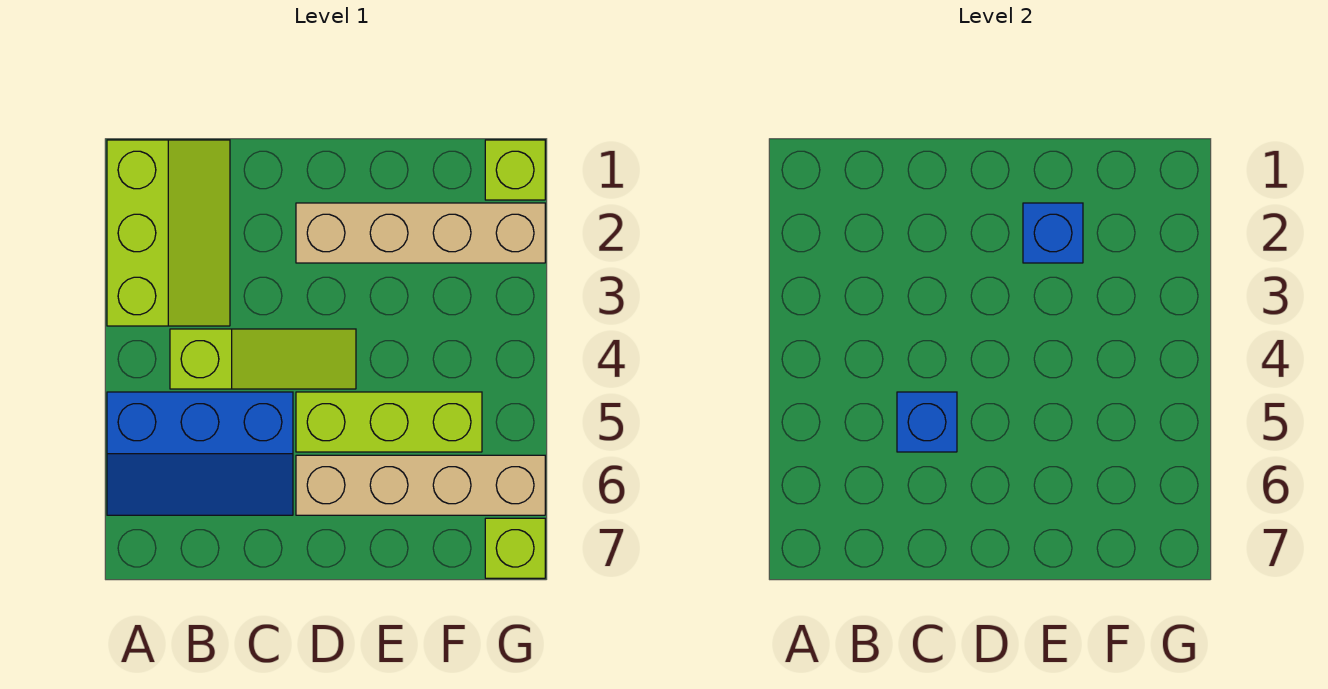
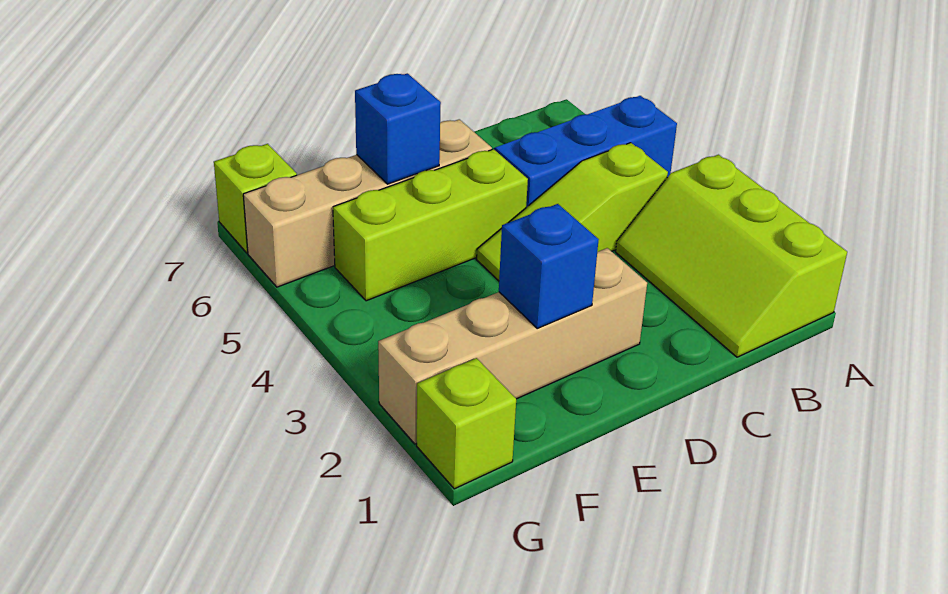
blue 1x1 brick [897,392,957,452] -> blue 1x1 brick moved to [355,73,441,184]

